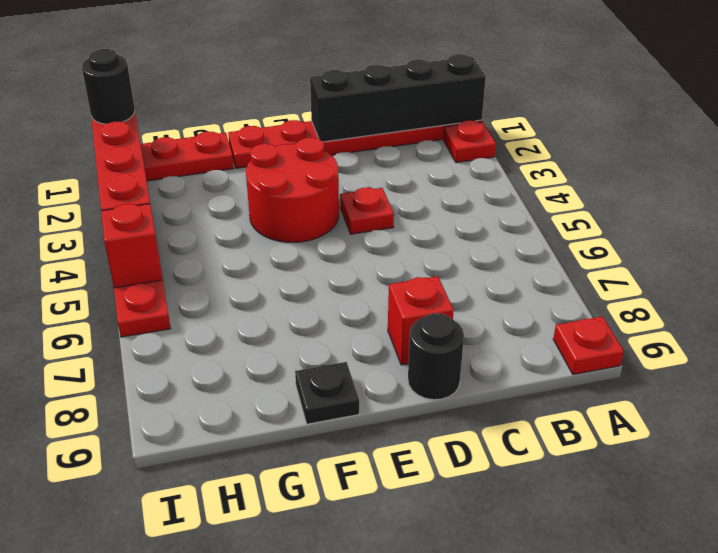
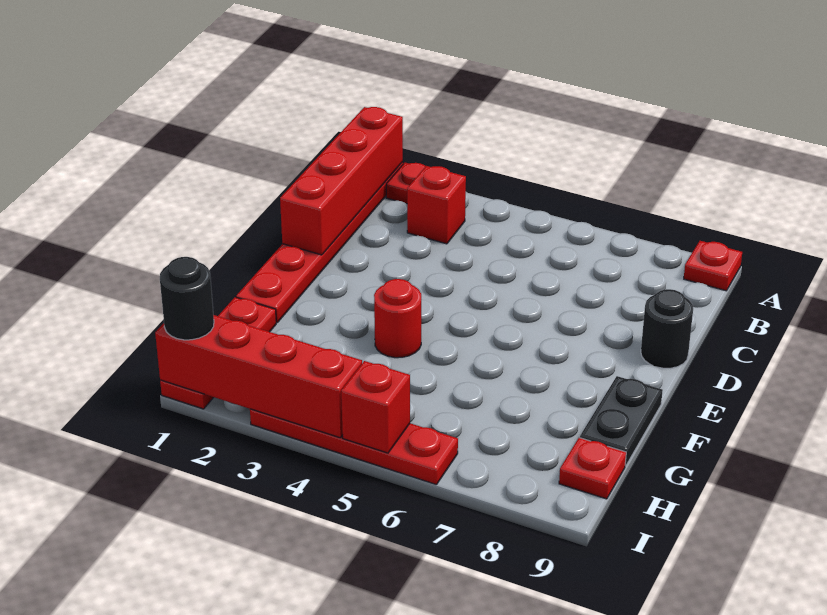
black 1x4 brick [310,54,486,142] -> red 1x4 brick [280,107,403,255]
red 1x1 plate [340,188,394,234] -> red 1x1 plate moved to [559,438,626,499]
red 1x1 brick [388,276,454,365] -> red 1x1 brick moved to [407,166,466,244]
red 2x2 round brick [246,138,339,242] -> red 1x1 round brick [374,279,421,358]
black 1x1 plate [295,362,359,424] -> black 1x2 plate [580,376,663,466]

